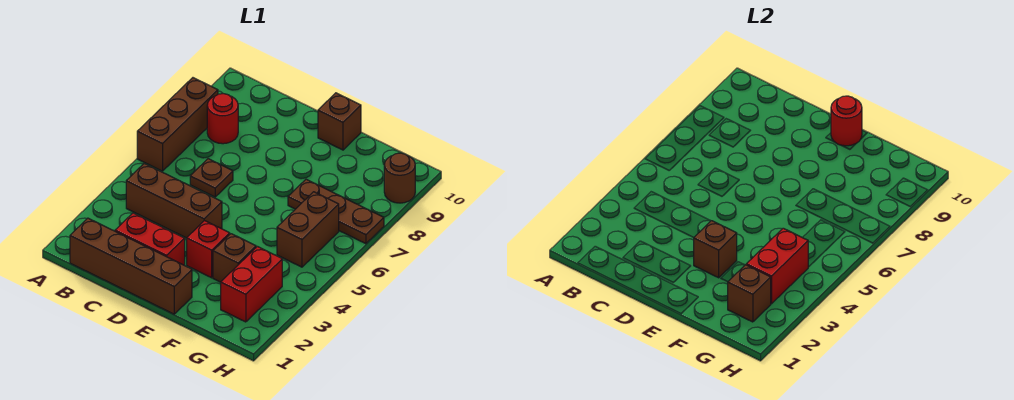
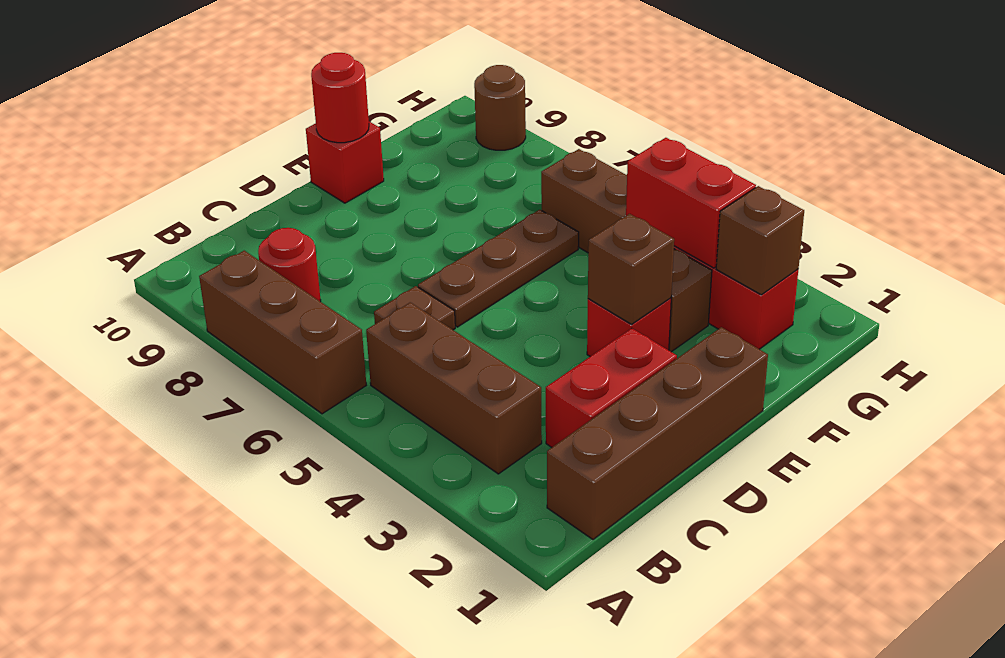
brown 1x3 brick [126,164,222,238] -> brown 1x3 brick turned to [366,302,542,474]
brown 1x1 brick [318,93,361,150] -> red 1x1 brick [306,122,384,203]
brown 1x3 plate [288,179,384,244] -> brown 1x3 plate moved to [418,210,579,327]

